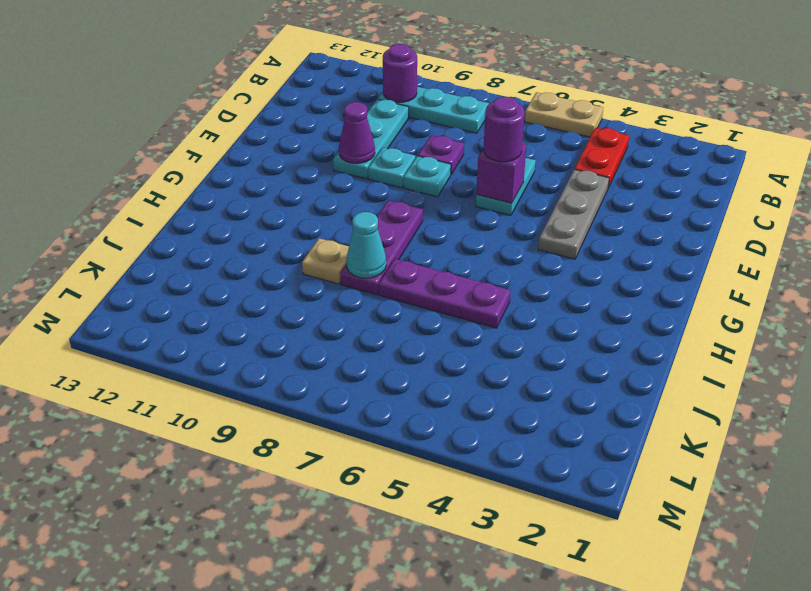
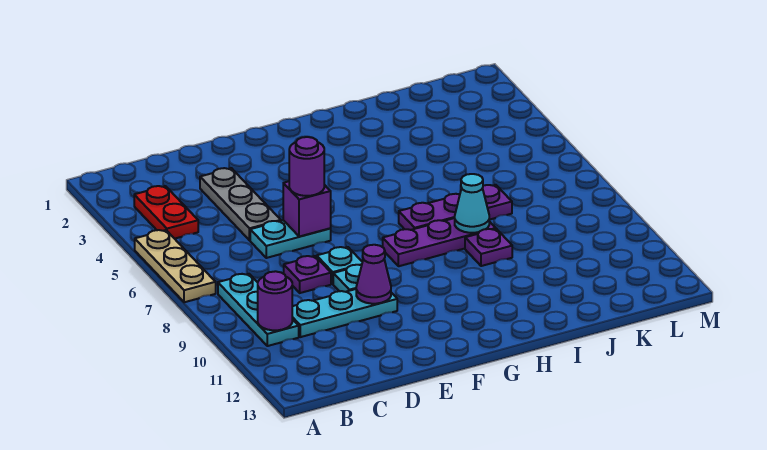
tan 1x2 plate [525,92,603,137] -> tan 1x3 plate [135,230,216,302]
red 1x2 plate [574,128,629,188] -> red 1x2 plate turned to [134,186,198,239]
grey 1x3 plate [538,170,609,259] -> grey 1x3 plate turned to [200,168,281,240]
purple 1x3 plate [379,259,511,328] -> purple 1x3 plate turned to [399,185,512,230]
tan 1x1 plate [302,238,349,284] -> purple 1x1 plate [465,229,512,266]

